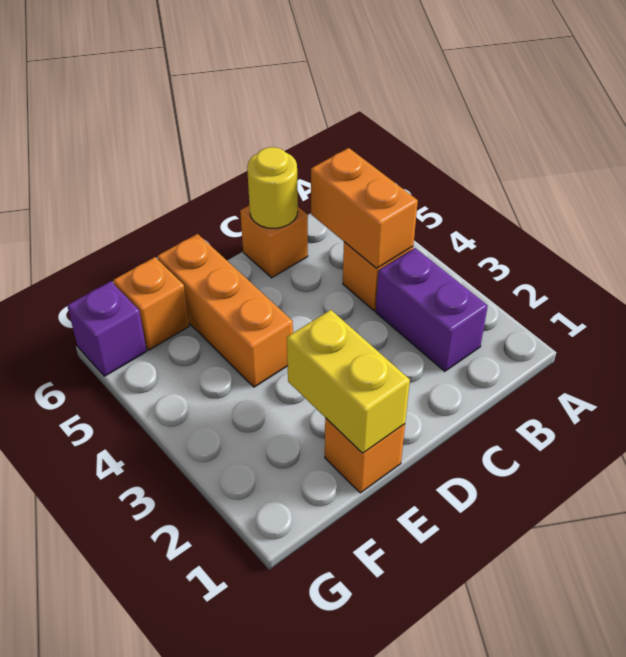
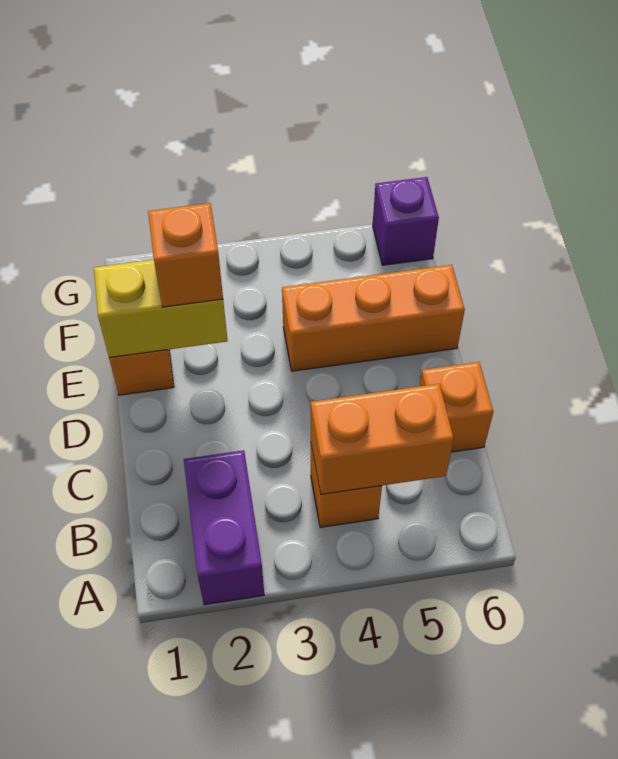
purple 1x2 brick [376,248,488,371] -> purple 1x2 brick turned to [184,450,264,605]
yellow 1x1 round brick [247,147,298,228] -> none
orange 1x1 brick [113,257,189,350] -> orange 1x1 brick moved to [148,203,223,307]

